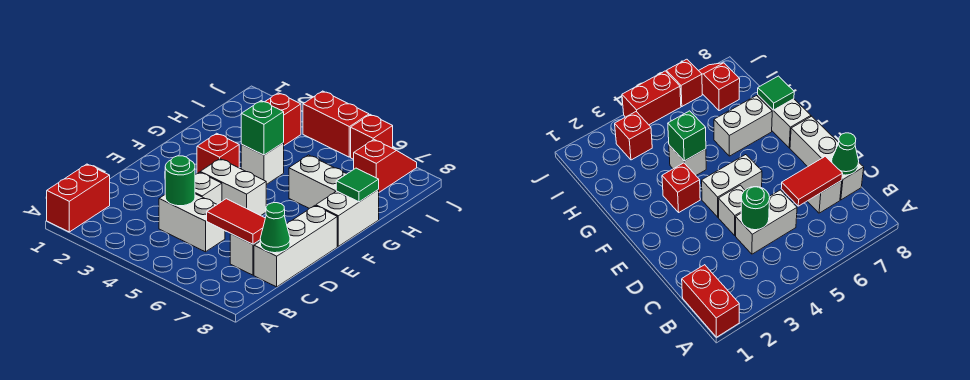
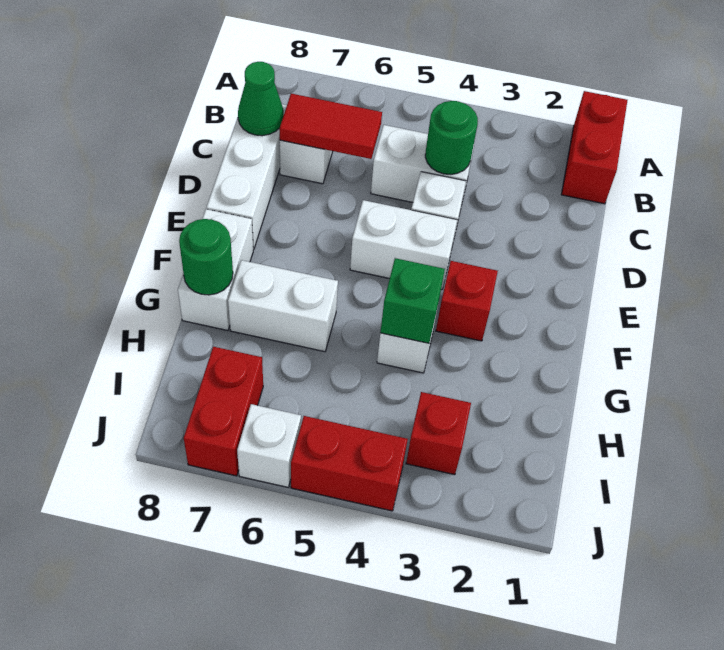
green 1x1 tile [336,168,379,202] -> green 1x1 round brick [179,219,233,295]
red 1x2 slope [354,139,417,192] -> red 1x2 brick [184,347,263,476]
red 1x1 brick [351,115,393,159] -> white 1x1 brick [237,404,301,487]

